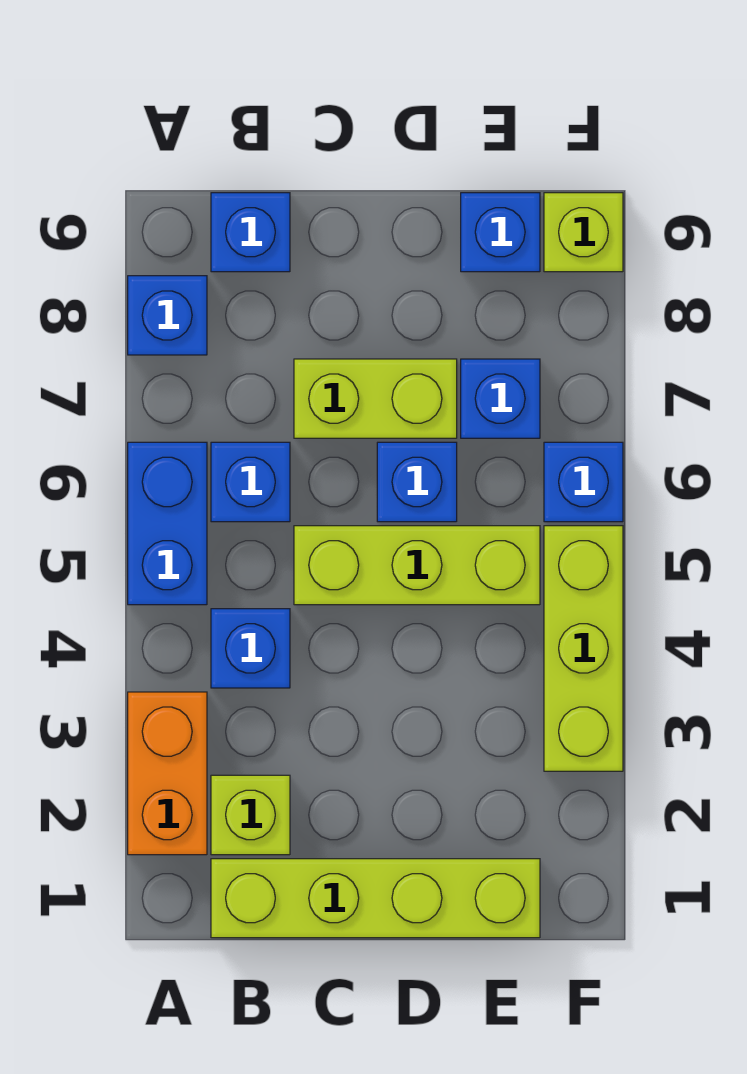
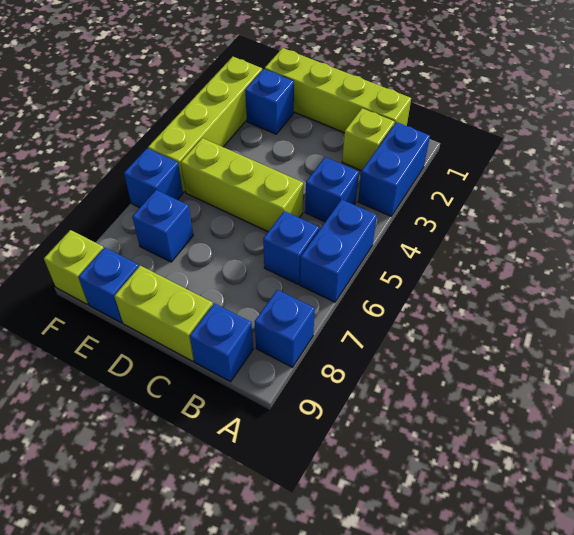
orange 1x2 brick [128,692,207,855] -> blue 1x2 brick [358,122,430,216]
lime 1x2 brick [294,359,457,438] -> lime 1x2 brick moved to [114,266,213,361]
blue 1x1 brick [377,442,457,522] -> blue 1x1 brick moved to [245,69,294,134]
lime 1x3 brick [544,526,623,771] -> lime 1x4 brick [148,57,262,192]

